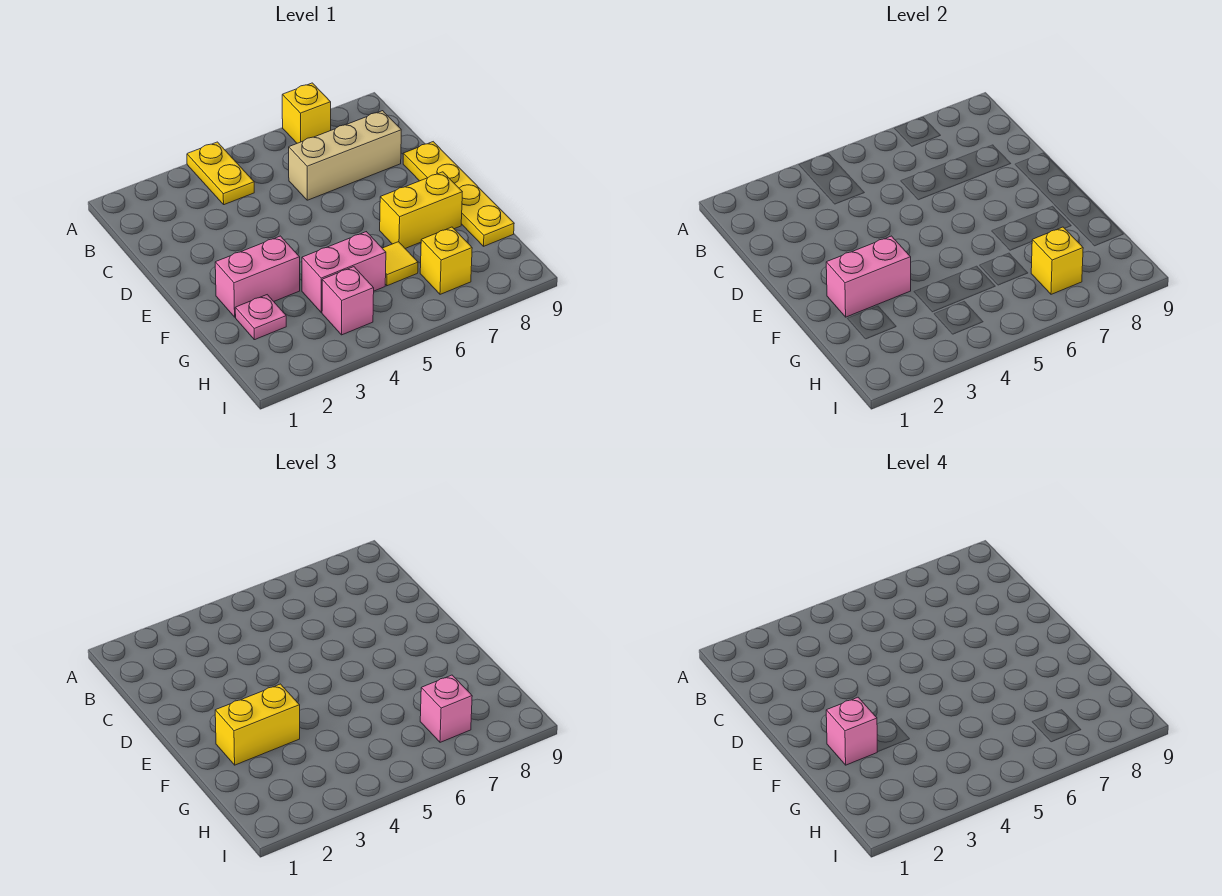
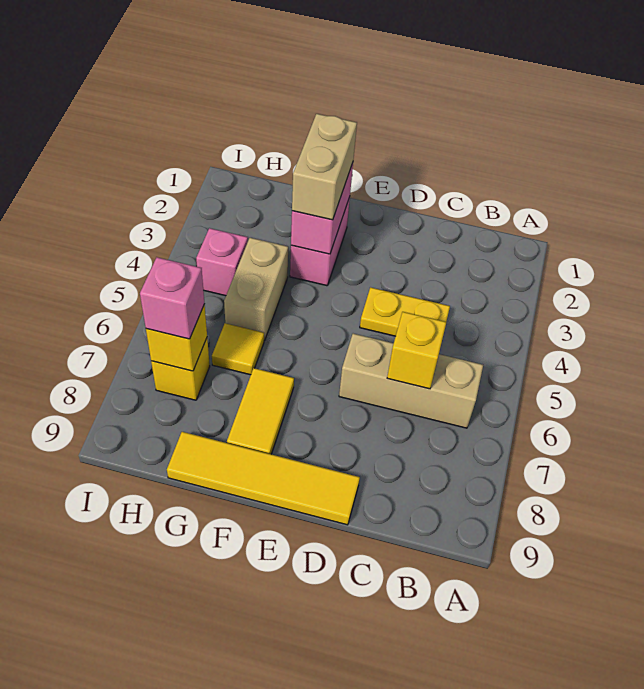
yellow 1x2 plate [187,142,254,205] -> yellow 1x2 plate moved to [360,287,450,336]
yellow 1x1 brick [282,83,331,143] -> yellow 1x1 brick moved to [387,312,446,389]
tan 1x3 brick [289,111,401,200] -> tan 1x3 brick turned to [339,334,483,428]
yellow 1x4 plate [403,142,514,246] -> yellow 1x4 tile [167,432,360,525]
yellow 1x2 brick [215,684,300,765] -> tan 1x2 brick [292,114,357,220]
pink 1x1 brick [826,697,877,765] -> none
yellow 1x2 brick [380,172,462,248] -> yellow 1x2 tile [227,368,294,454]
pink 1x1 plate [235,295,286,340] -> none
pink 1x2 brick [302,232,386,312] -> tan 1x2 brick [224,238,288,341]

